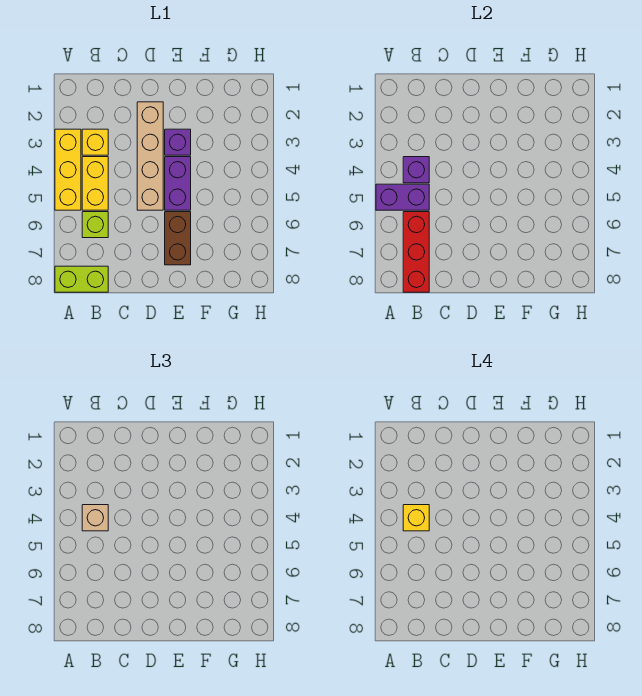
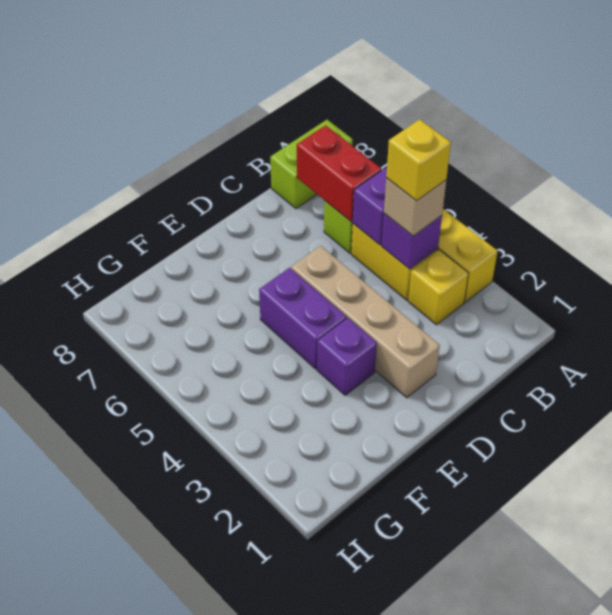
red 1x3 brick [403,212,429,292] -> red 1x2 brick [297,125,381,222]
brown 1x2 brick [165,212,191,265] -> none

